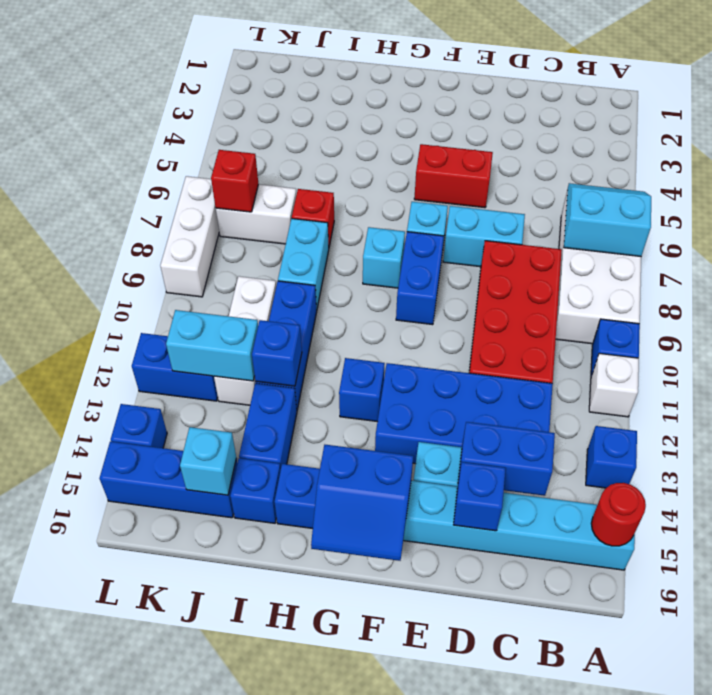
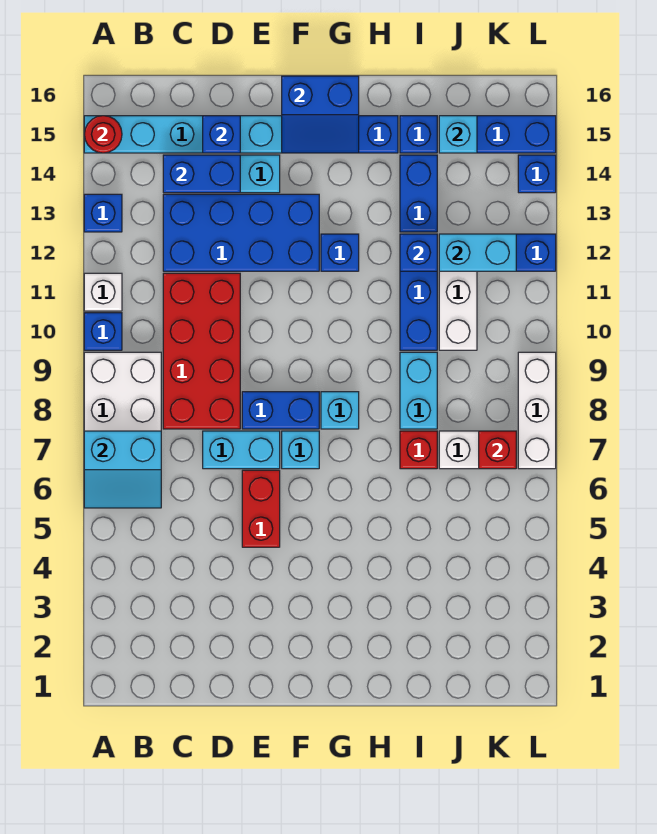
red 1x2 brick [414,144,493,208] -> red 1x2 brick turned to [242,470,280,547]
blue 1x2 brick [396,232,444,325] -> blue 1x2 brick turned to [242,392,319,429]
blue 2x2 slope [311,445,413,561] -> blue 2x2 slope turned to [282,76,359,153]

